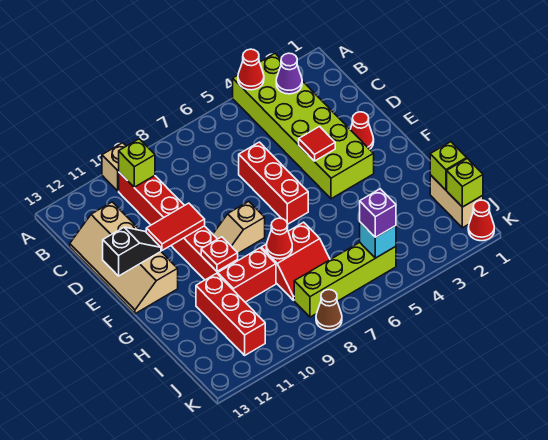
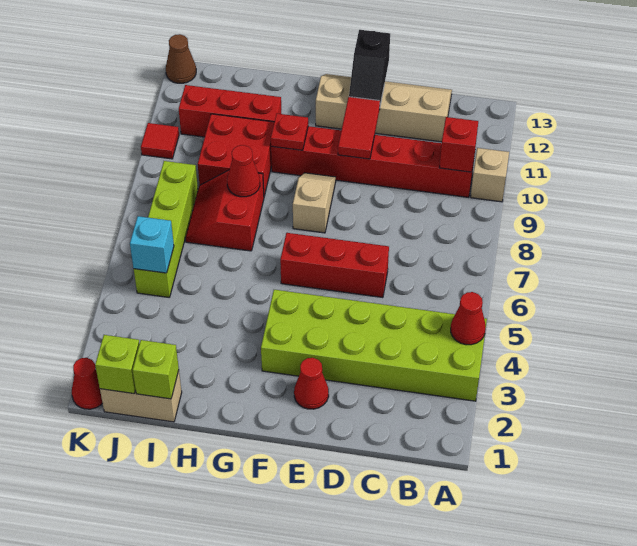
purple 1x1 cone [276,53,302,94] -> none
lime 1x1 brick [119,139,155,187] -> red 1x1 brick [439,117,478,172]
red 1x1 tile [299,127,335,161] -> red 1x1 tile moved to [141,123,179,159]
red 1x2 brick [218,248,276,302] -> red 2x2 brick [198,114,274,196]
purple 1x1 brick [360,189,396,237] -> none
brown 1x1 cone [316,290,342,330] -> brown 1x1 cone moved to [166,34,196,83]

